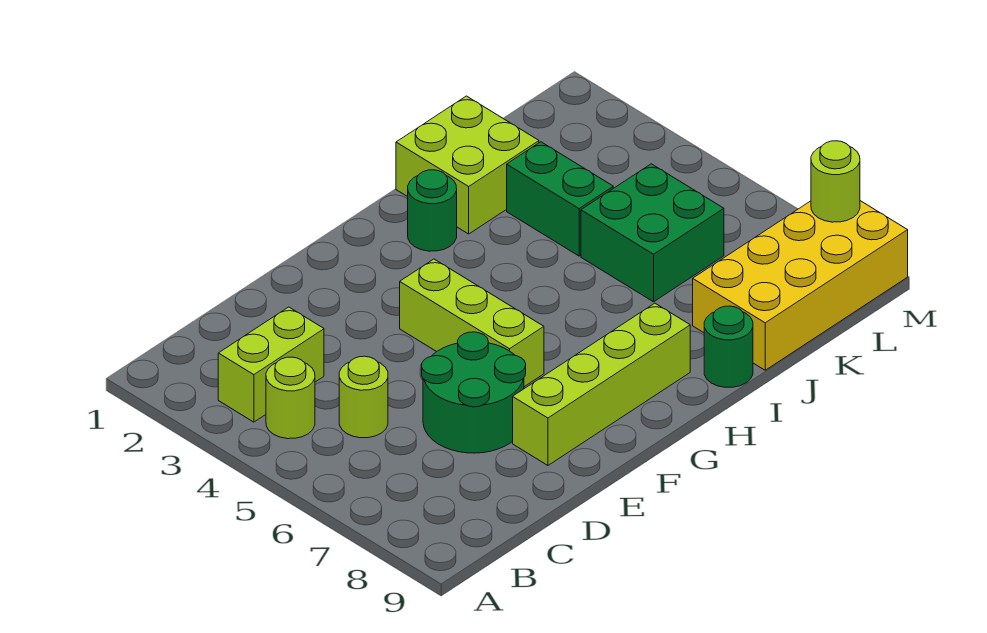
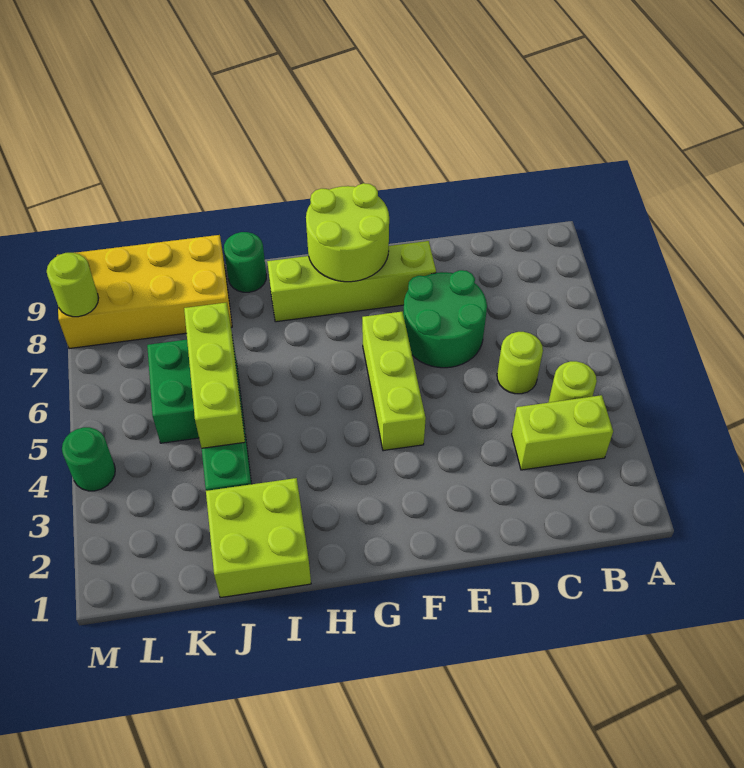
none -> lime 2x2 round brick [306,183,389,282]
green 1x1 round brick [408,170,457,251] -> green 1x1 round brick moved to [62,427,115,491]
none -> lime 1x3 brick [184,302,245,448]

